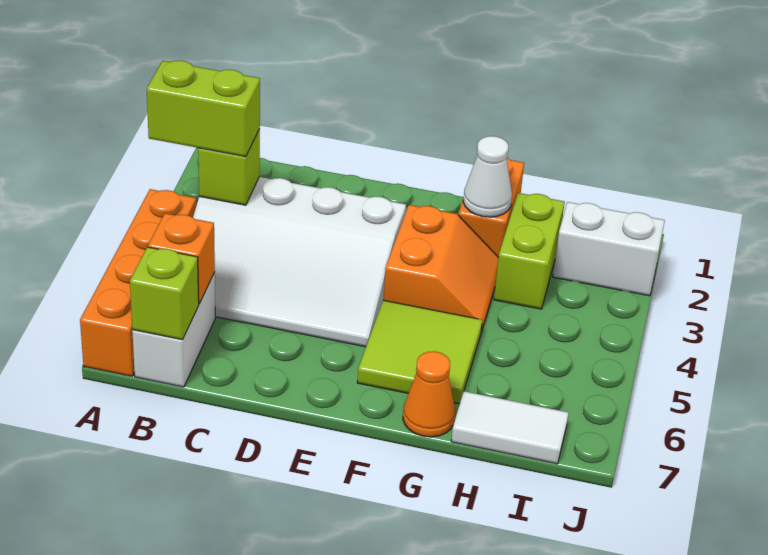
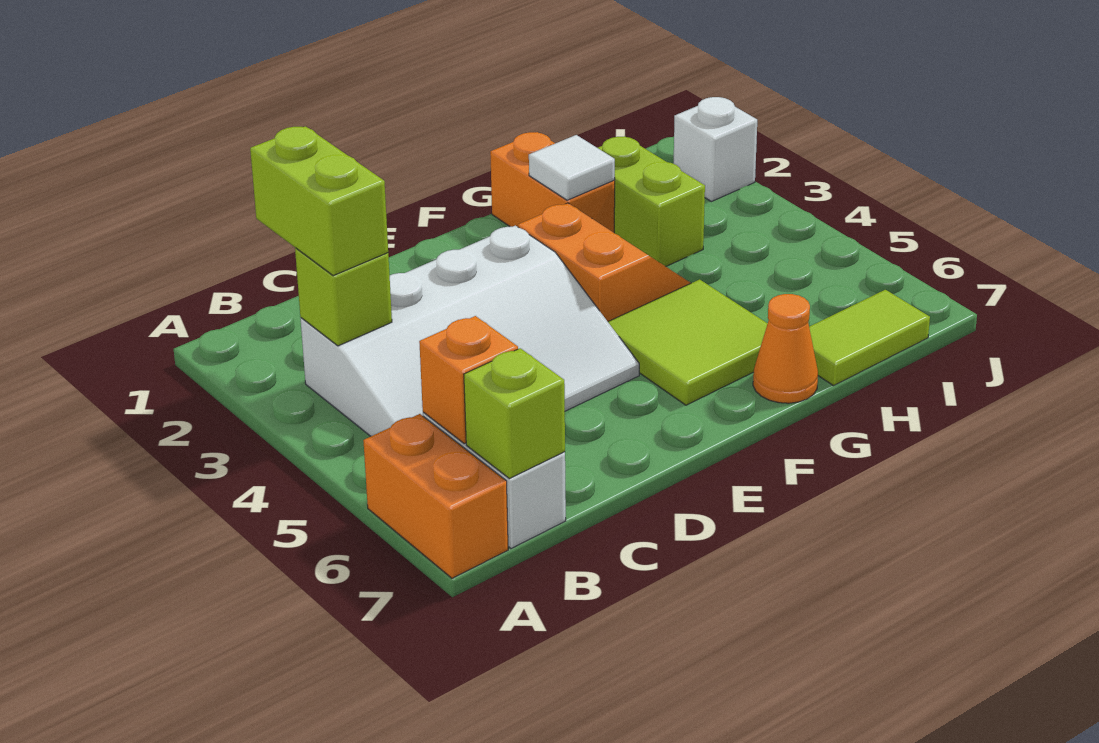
lime 1x2 brick [147,60,260,157] -> lime 1x2 brick turned to [250,126,388,276]
orange 1x4 brick [80,189,196,376] -> orange 1x2 brick [363,414,508,578]
white 1x1 cone [463,136,512,217] -> white 1x1 tile [529,135,615,200]
white 1x2 tile [451,391,568,464] -> lime 1x2 tile [809,290,930,386]
white 1x2 brick [553,202,665,296] -> white 1x1 brick [674,97,757,202]

